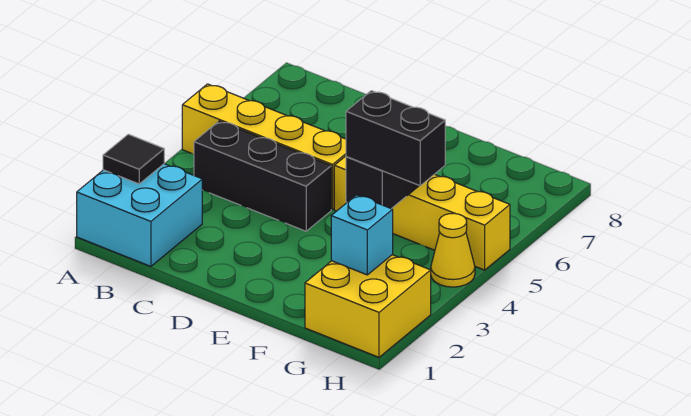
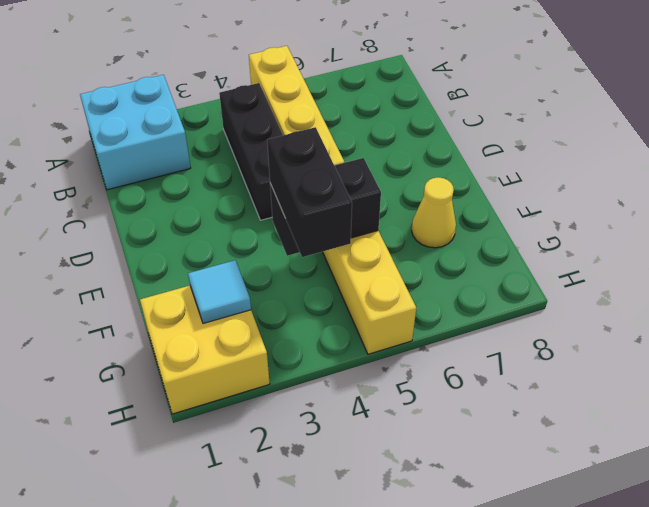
black 1x1 tile [103,134,164,184] -> none
cyan 1x1 brick [331,195,393,275] -> cyan 1x1 tile [188,260,251,324]
yellow 1x1 cone [431,213,475,287] -> yellow 1x1 cone moved to [412,177,456,248]

